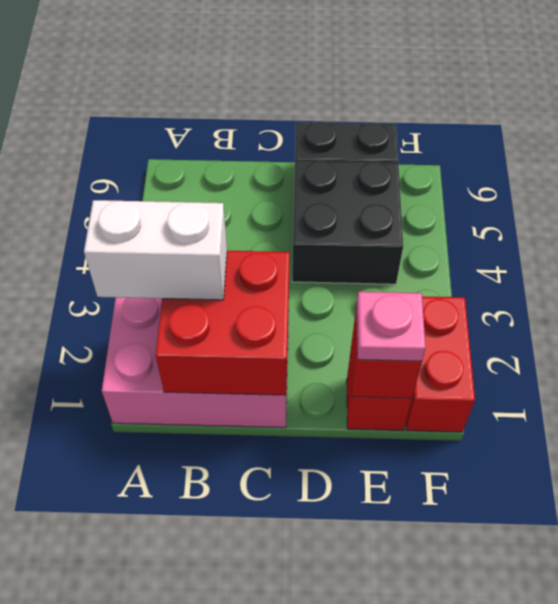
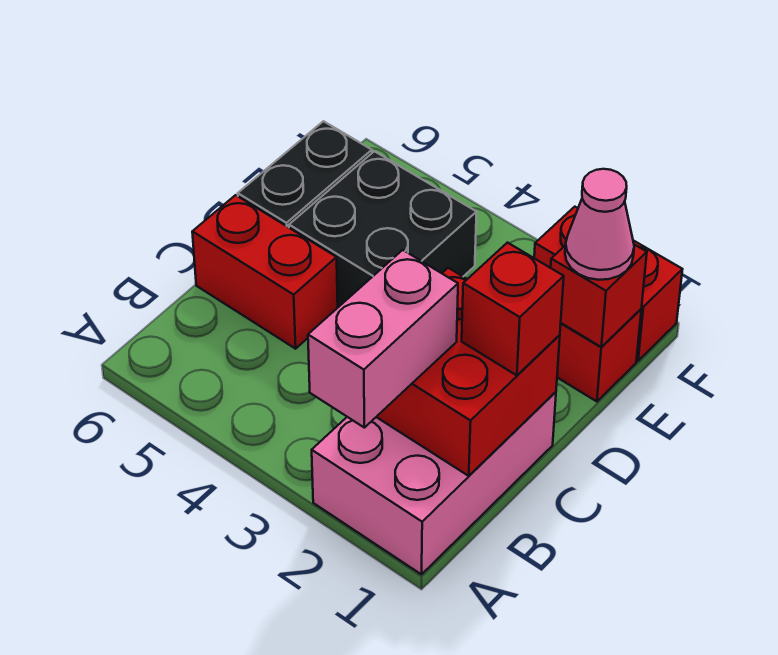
white 1x2 brick [84,200,227,300] -> pink 1x2 brick [308,250,458,428]
none -> red 1x1 brick [462,243,564,375]
none -> red 1x2 brick [192,195,338,349]
pink 1x1 plate [356,292,426,361] -> pink 1x1 cone [565,169,634,280]

